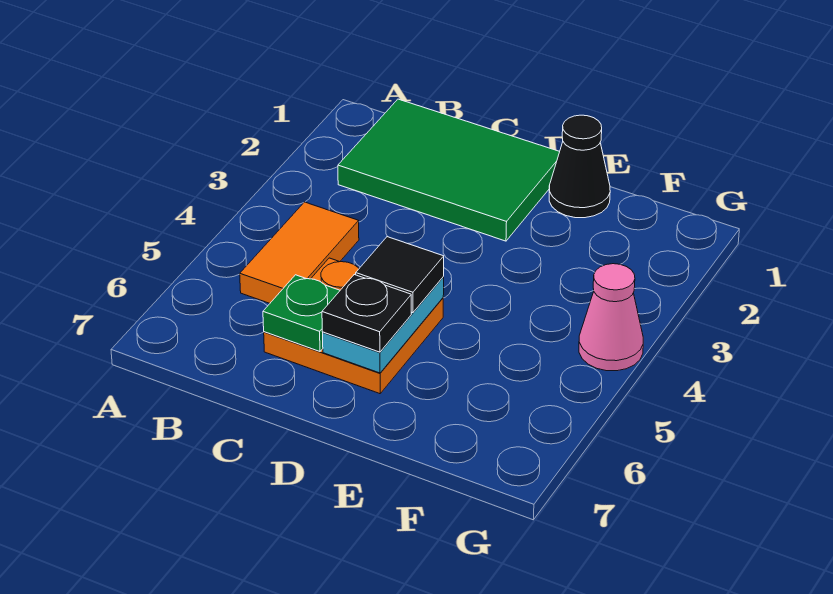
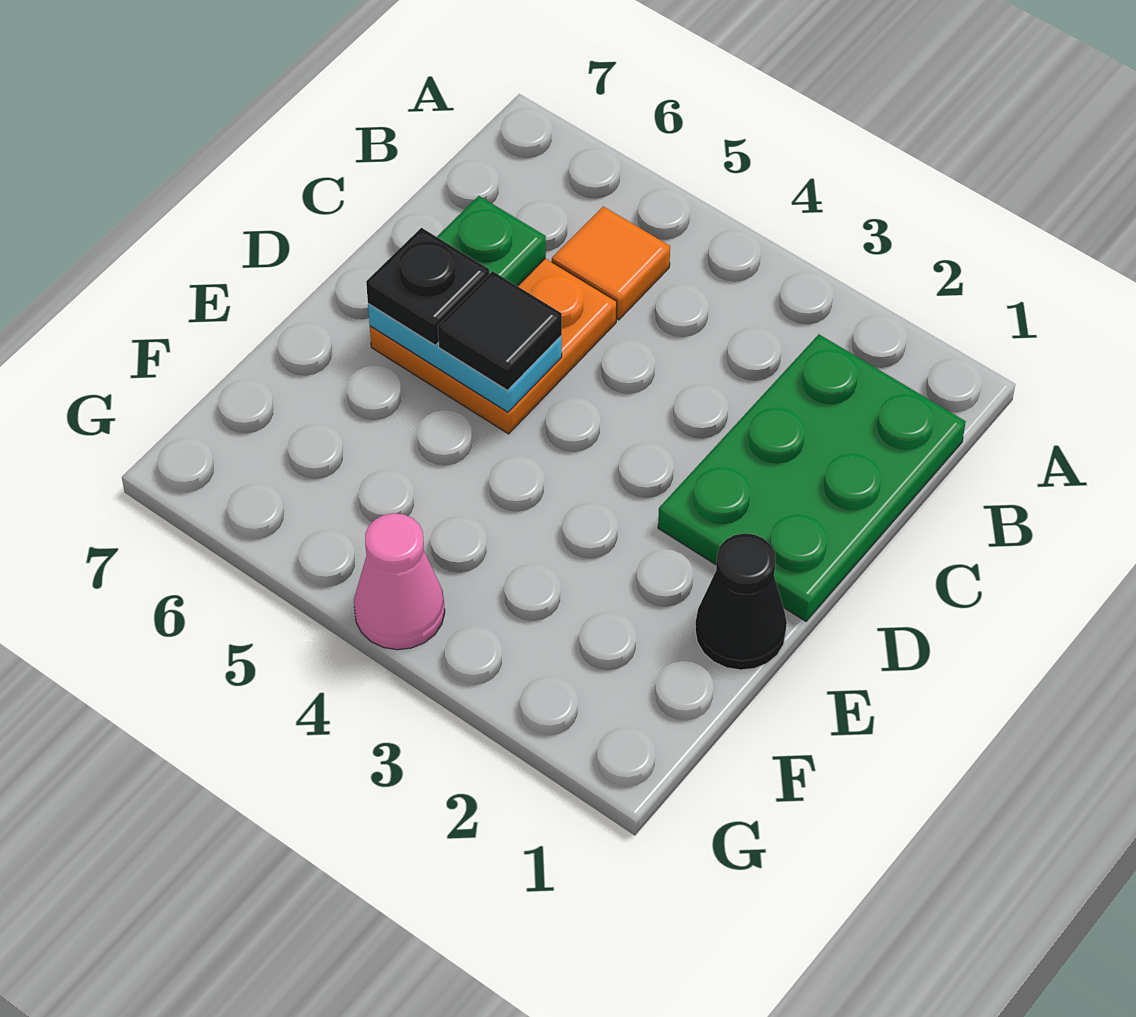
green 2x3 tile [338,99,560,241] -> green 2x3 plate [658,334,966,621]
orange 1x2 tile [240,202,359,303] -> orange 1x1 tile [552,206,670,320]

